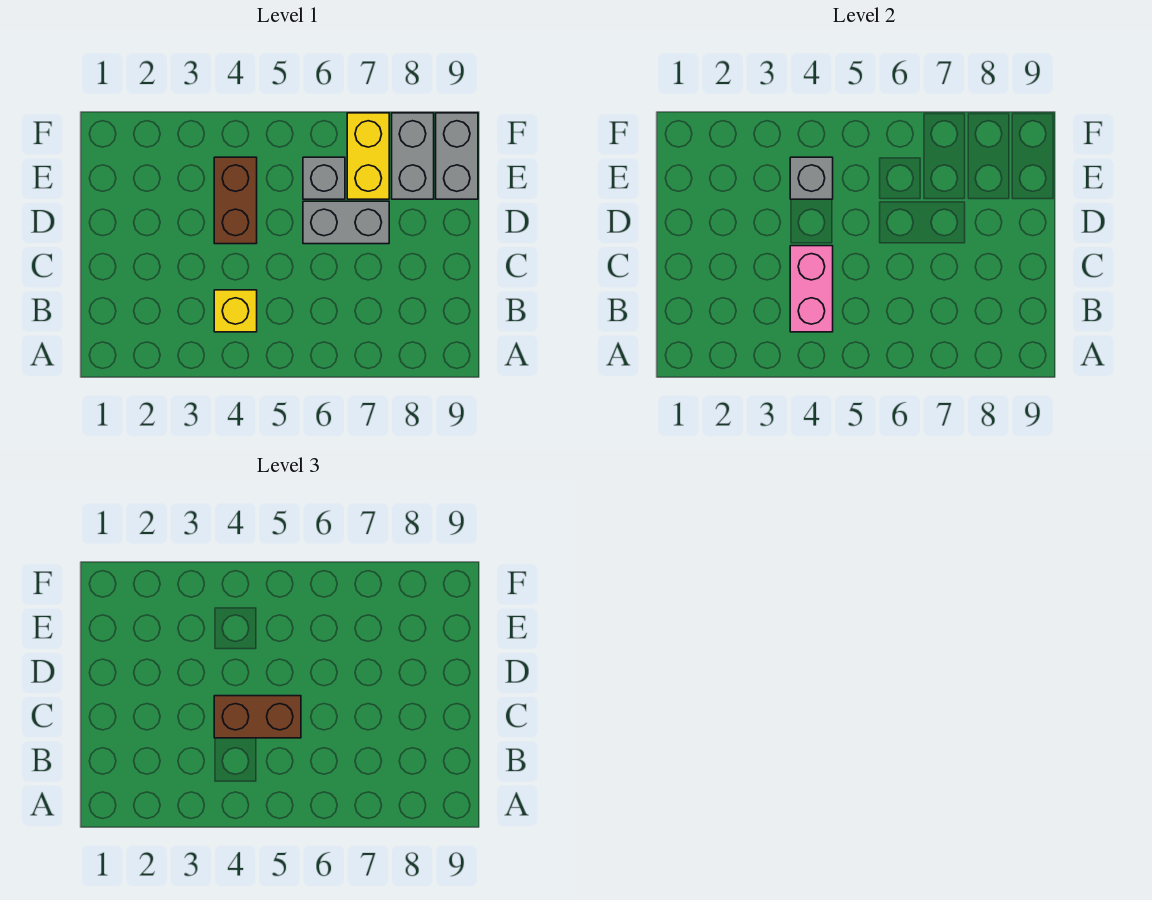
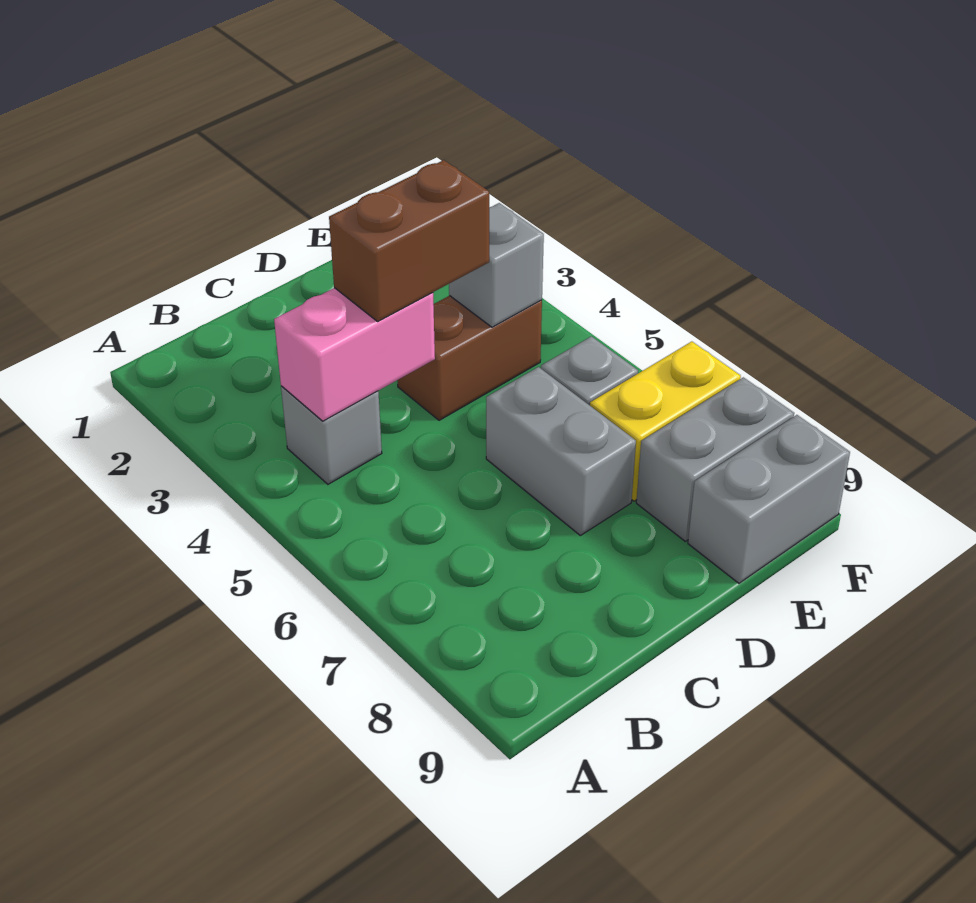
yellow 1x1 brick [214,290,257,332] -> grey 1x1 brick [281,386,382,484]
brown 1x2 brick [214,696,301,738] -> brown 1x2 brick turned to [329,160,489,321]

